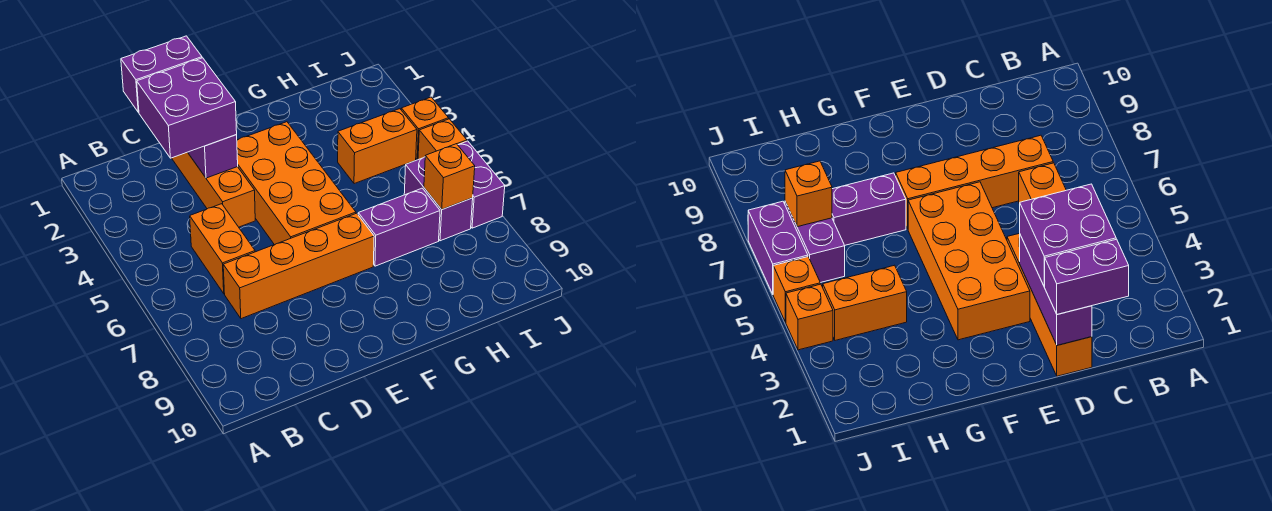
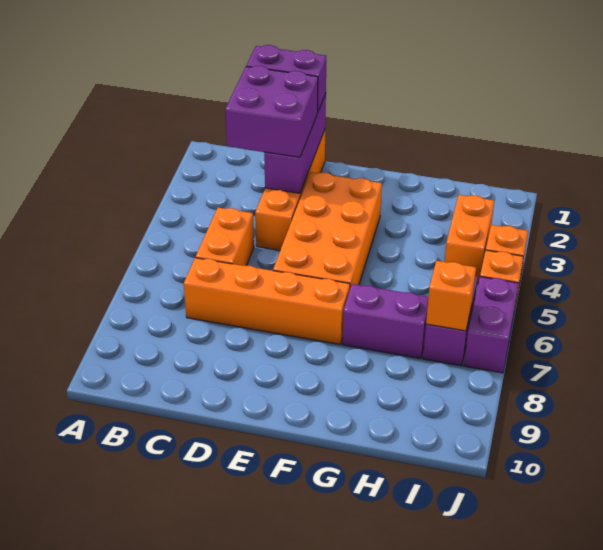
orange 1x2 brick [338,109,417,184] -> orange 1x2 brick turned to [445,195,494,283]

